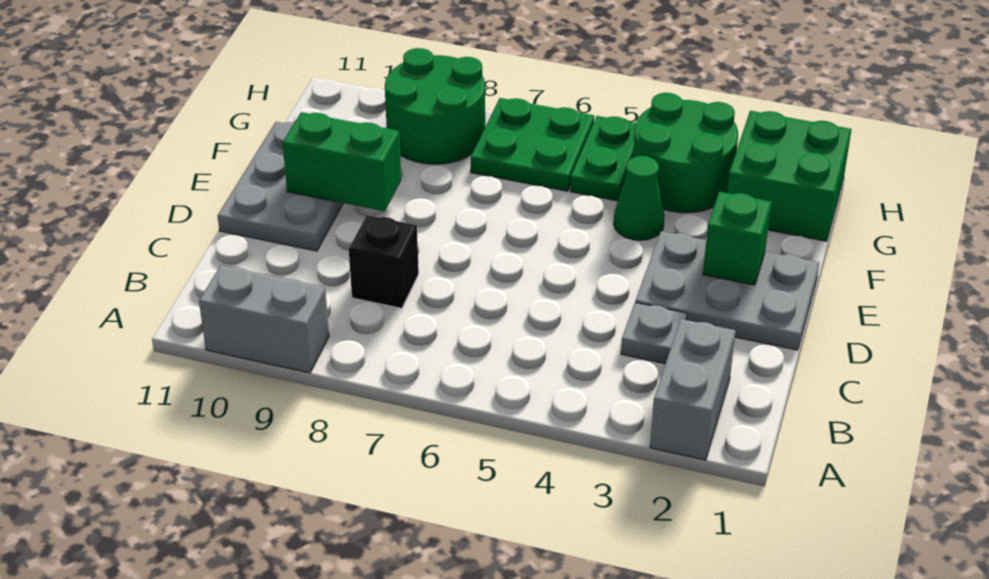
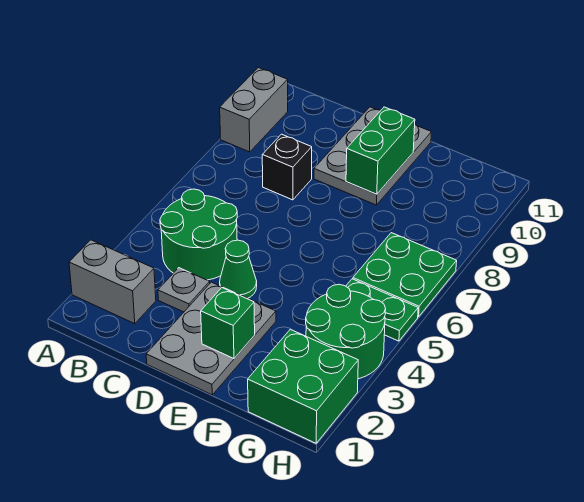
grey 2x3 plate [218,122,343,251] -> grey 2x3 plate turned to [314,107,431,205]
green 1x1 cone [614,156,665,241] -> green 1x1 cone moved to [220,240,257,298]
green 2x2 round brick [385,48,485,164] -> green 2x2 round brick moved to [160,189,237,280]

